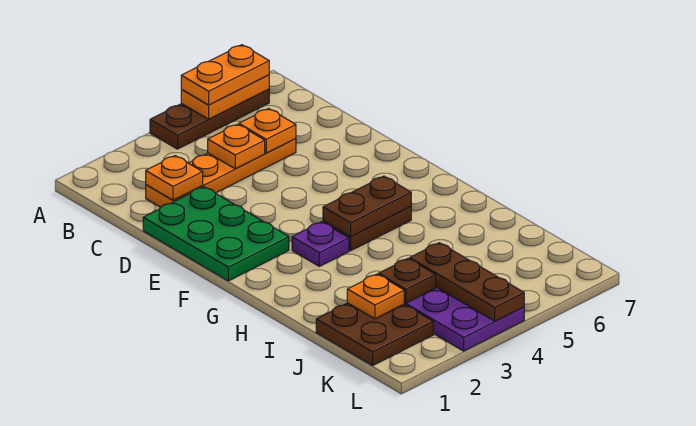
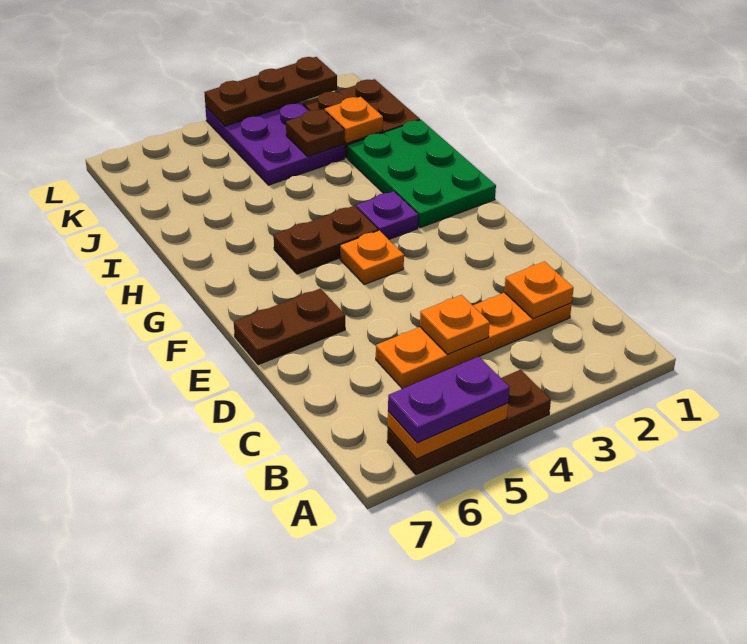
orange 1x2 plate [181,45,269,105] -> purple 1x2 plate [388,357,510,443]
orange 1x1 plate [239,109,296,153] -> orange 1x1 plate moved to [340,230,404,284]
green 2x3 plate [143,187,289,281] -> green 2x3 plate moved to [348,120,496,228]
brown 1x2 plate [323,176,411,236] -> brown 1x2 plate moved to [234,289,345,365]
brown 1x3 plate [410,243,524,321] -> brown 1x3 plate turned to [204,57,337,126]

